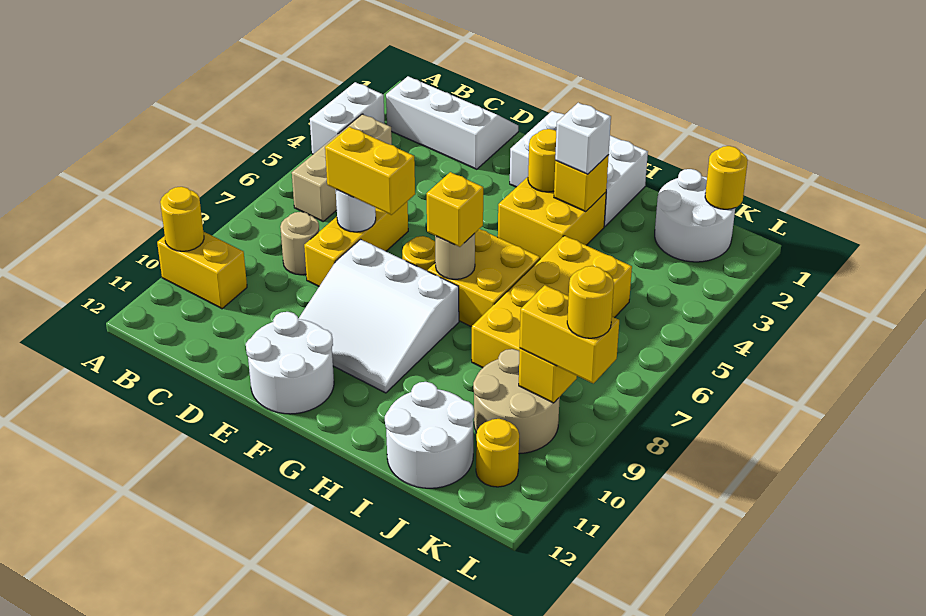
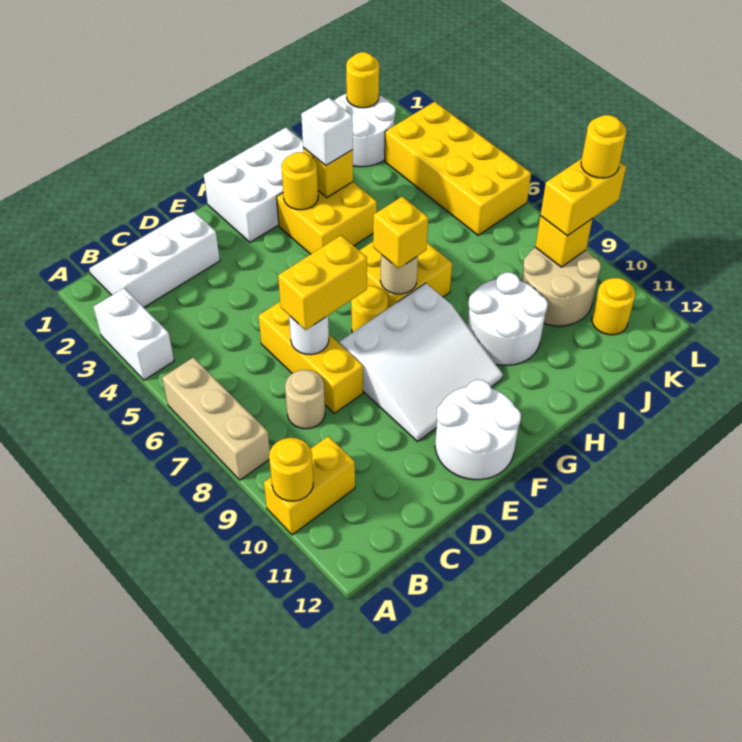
tan 1x3 brick [292,114,392,221] -> tan 1x3 brick moved to [162,357,270,480]
yellow 2x4 brick [472,236,632,368] -> yellow 2x4 brick moved to [385,102,531,235]
white 2x2 round brick [385,382,474,488] -> white 2x2 round brick moved to [467,272,548,365]

